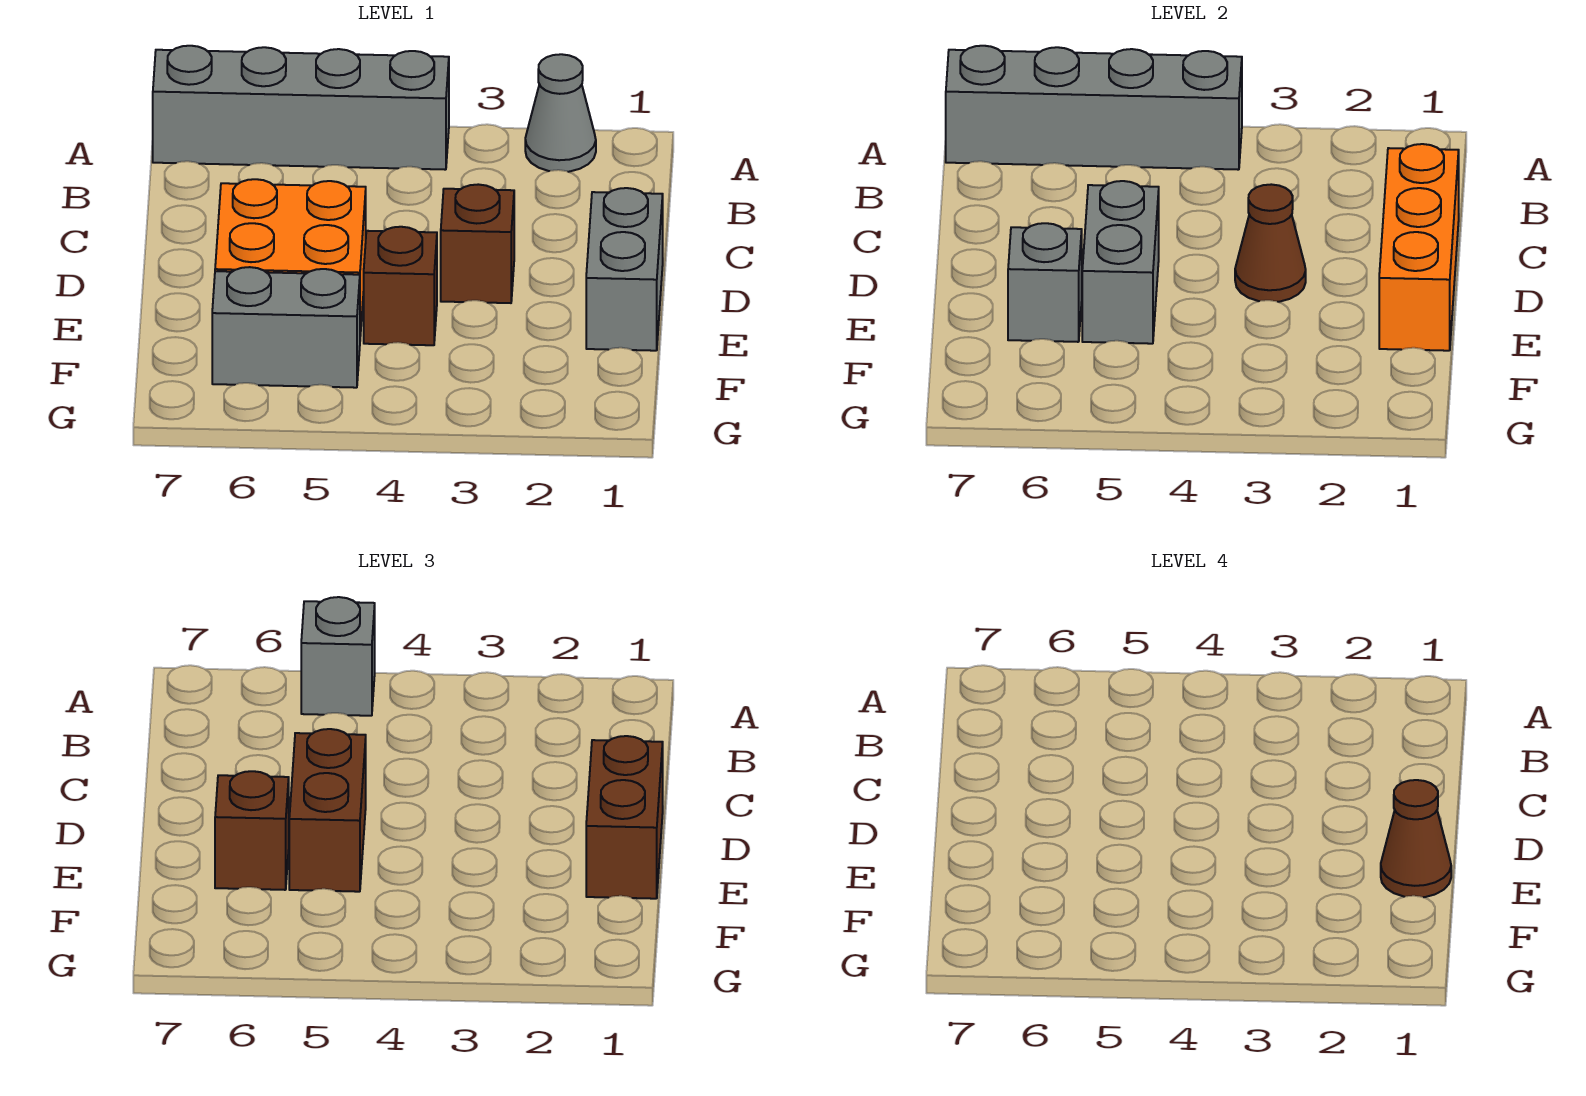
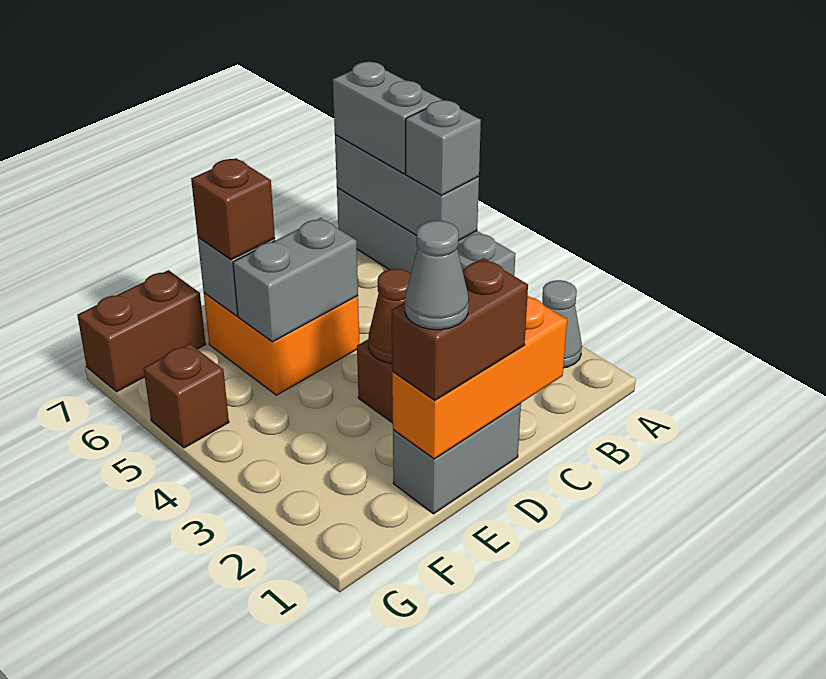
grey 1x4 brick [946,46,1242,170] -> grey 1x3 brick [335,135,479,241]
brown 1x2 brick [289,729,366,892] -> brown 1x2 brick moved to [77,270,206,392]
brown 1x1 cone [1381,780,1451,897] -> grey 1x1 cone [405,221,469,330]
brown 1x1 brick [364,227,437,345] -> brown 1x1 brick moved to [143,344,229,448]
grey 1x2 brick [212,267,360,388] -> grey 1x2 brick moved to [333,62,442,174]

